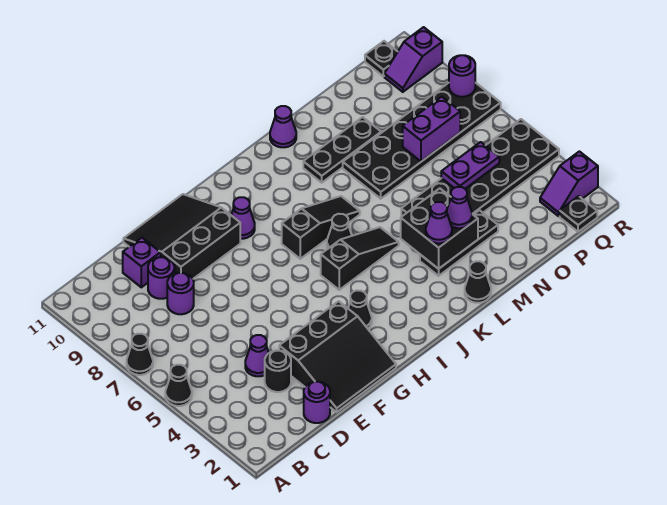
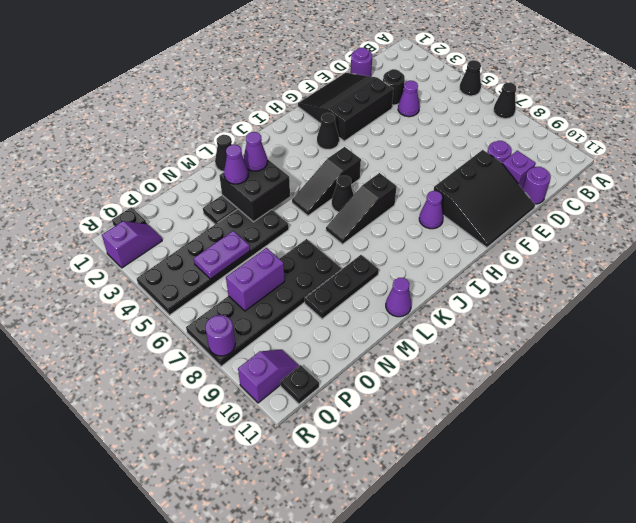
purple 1x1 round brick [167,273,194,314] -> purple 1x1 round brick moved to [523,167,551,204]

